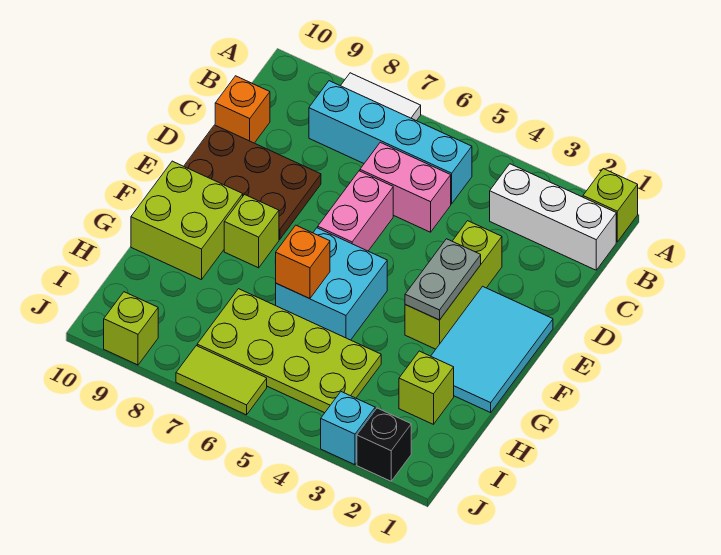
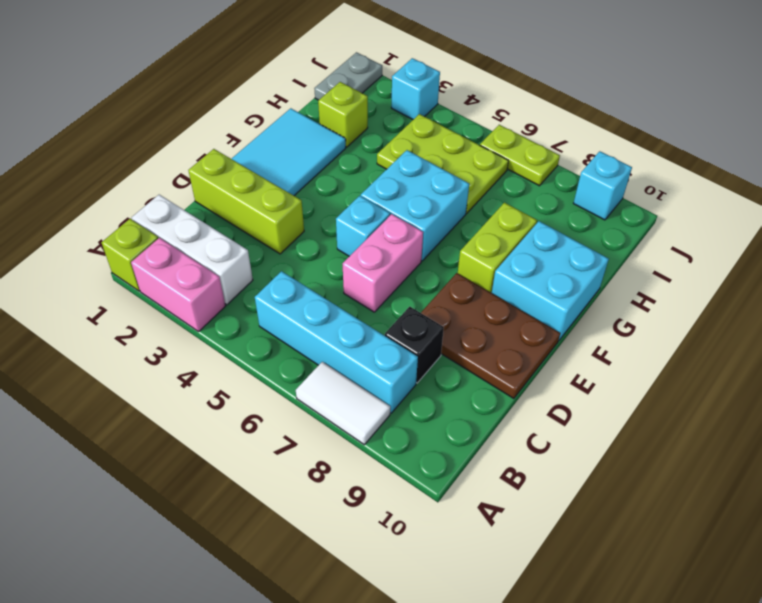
pink 1x2 brick [360,142,451,232] -> pink 1x2 brick moved to [131,238,226,332]
orange 1x1 brick [215,76,270,143] -> none
lime 1x3 brick [405,221,502,349] -> lime 1x3 brick turned to [188,149,304,254]
grey 1x2 plate [405,239,481,320] -> grey 1x2 plate moved to [314,52,382,100]
none -> cyan 1x1 brick [336,196,390,256]
lime 1x1 brick [224,195,279,268] -> lime 1x2 brick [458,203,537,293]
lime 2x2 brick [131,161,243,280] -> cyan 2x2 brick [492,221,609,341]
orange 1x1 brick [275,225,330,299] -> none
lime 2x4 plate [197,289,381,413] -> lime 2x3 plate [377,114,509,213]
black 1x1 brick [357,408,411,481] -> black 1x1 brick moved to [385,307,444,383]
lime 1x2 tile [176,346,267,415] -> lime 1x2 plate [480,125,560,186]
lime 1x1 brick [104,292,158,365] -> cyan 1x1 brick [573,151,632,220]

